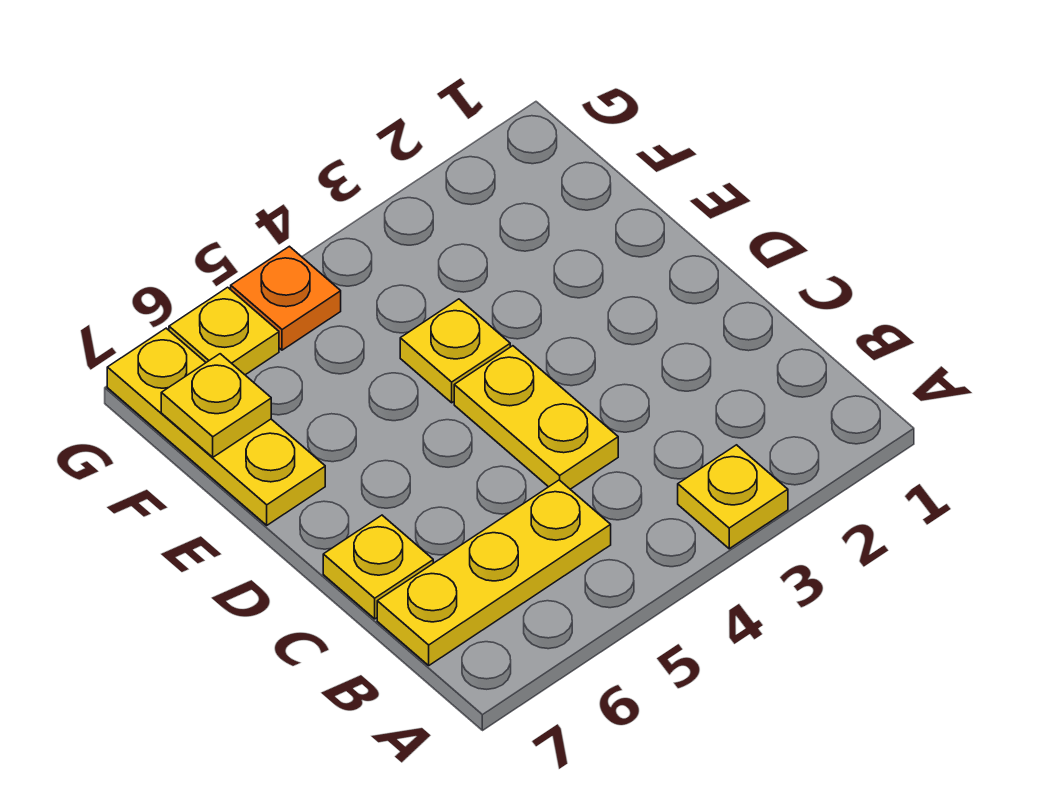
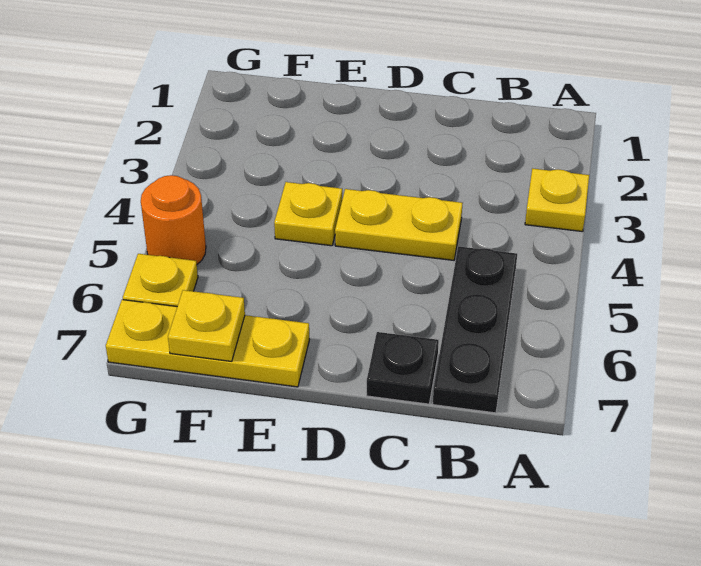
yellow 1x3 plate [377,480,611,665] -> black 1x3 plate [433,246,517,413]
yellow 1x1 plate [323,515,433,619] -> black 1x1 plate [367,332,439,404]
orange 1x1 plate [231,246,341,350] -> orange 1x1 round brick [141,175,206,264]

